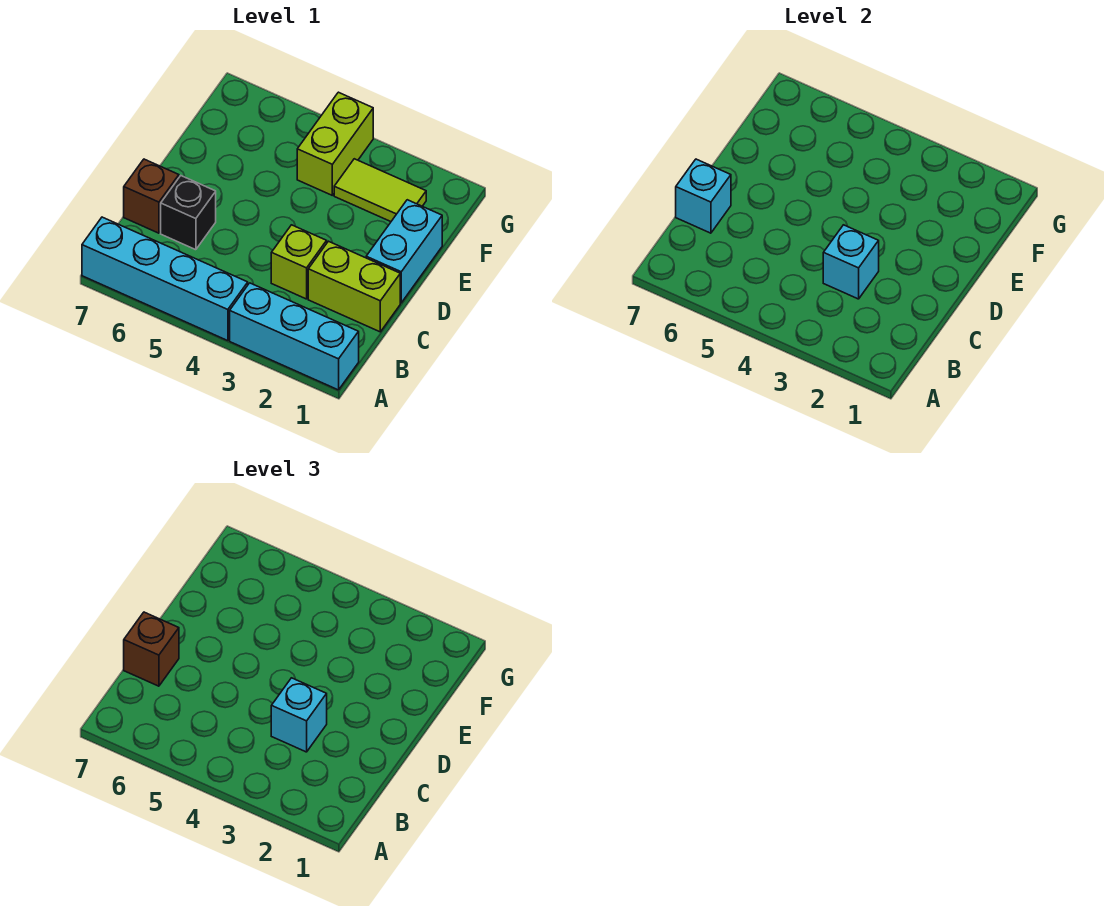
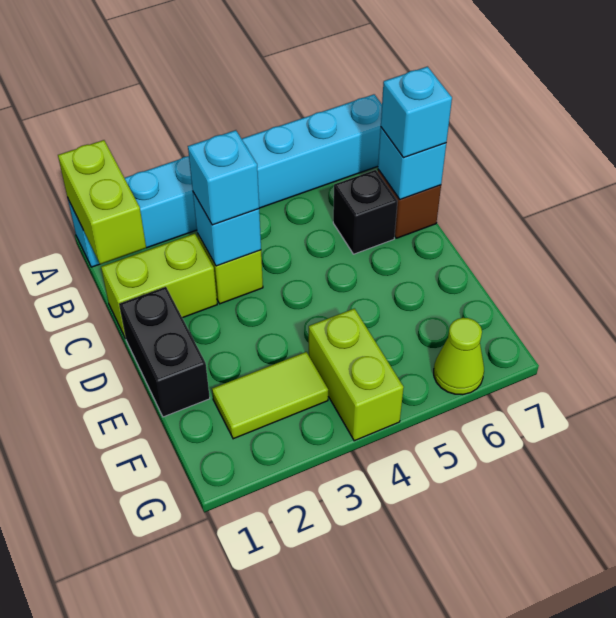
none -> lime 1x2 brick [58,140,146,264]
brown 1x1 brick [124,612,179,686] -> cyan 1x1 brick [381,67,452,158]
cyan 1x2 brick [366,200,442,303] -> black 1x2 brick [119,287,210,417]
none -> lime 1x1 cone [434,318,484,395]

